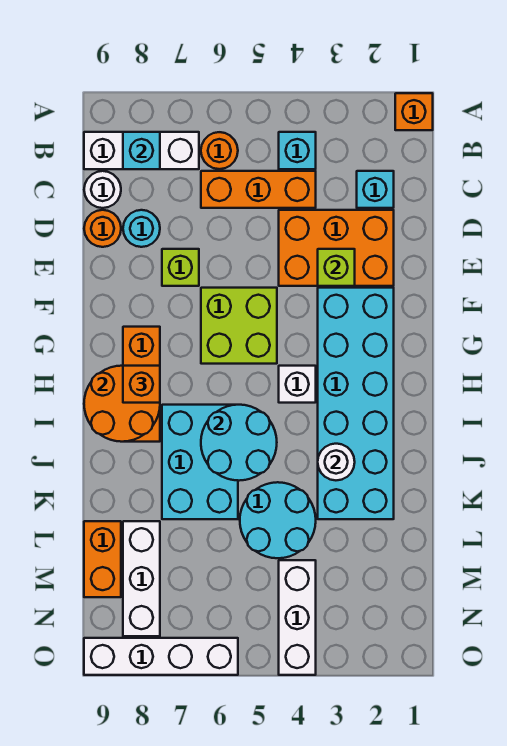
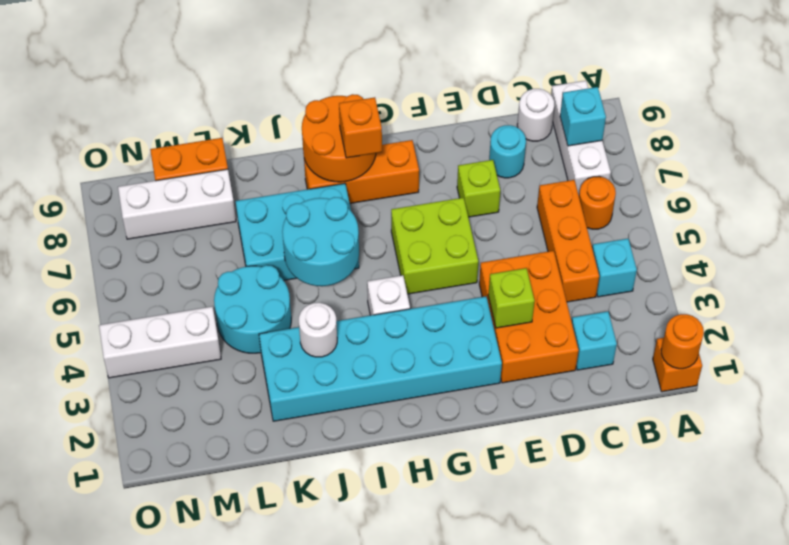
orange 1x1 round brick [84,210,121,247] -> orange 1x1 round brick moved to [661,314,704,369]
white 1x4 brick [84,638,238,675] -> none

